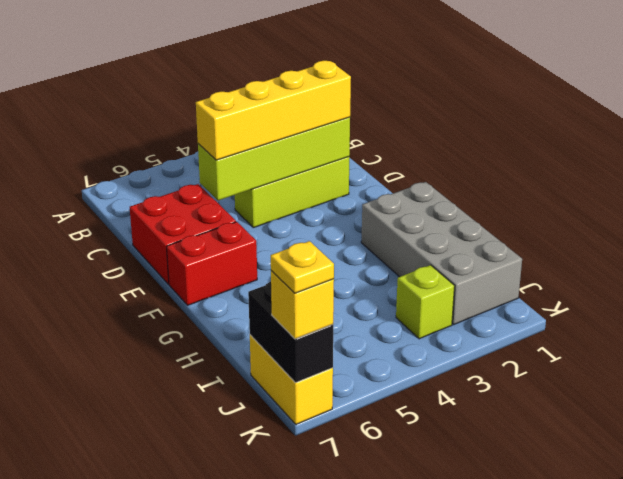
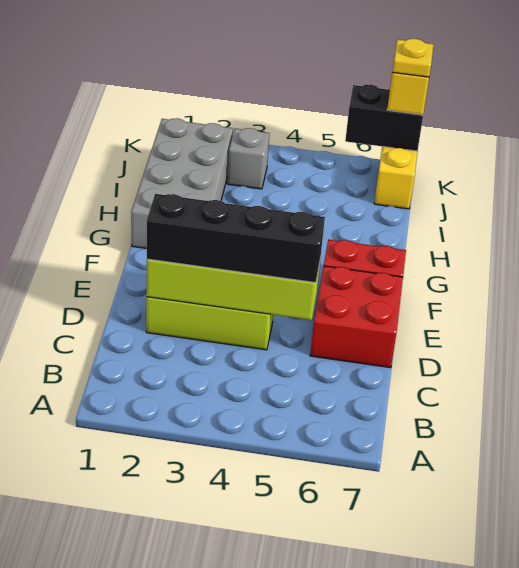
yellow 1x4 brick [196,61,351,160] -> black 1x4 brick [147,194,325,283]
lime 1x1 brick [396,265,455,339] -> grey 1x1 brick [227,128,270,189]
black 1x2 brick [248,281,333,383] -> black 1x2 brick turned to [345,85,423,151]

